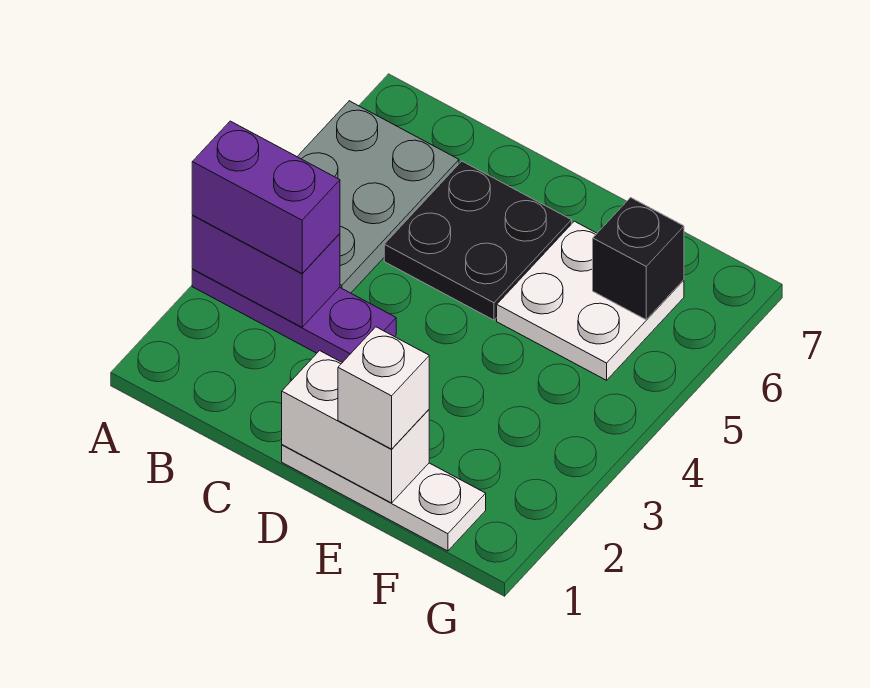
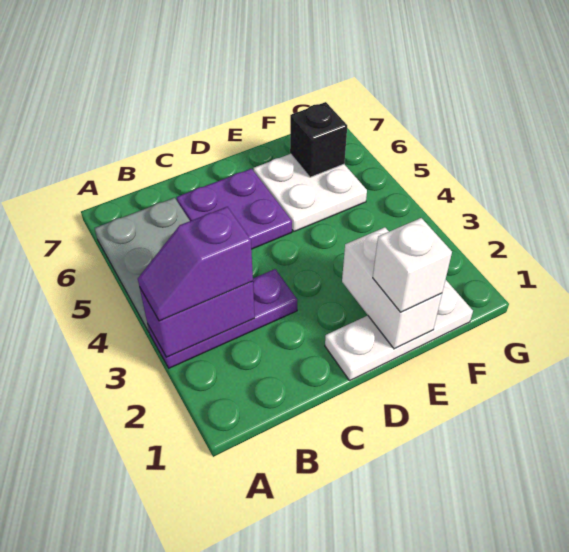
purple 1x2 brick [192,121,340,273] -> purple 1x2 slope [138,207,253,321]
black 2x2 plate [384,161,572,320] -> purple 2x2 plate [177,169,292,249]
white 1x2 brick [282,351,429,503] -> white 1x2 brick turned to [342,227,442,349]

